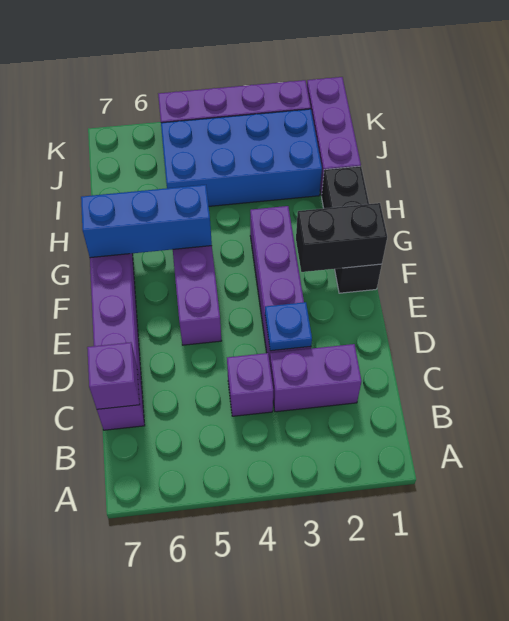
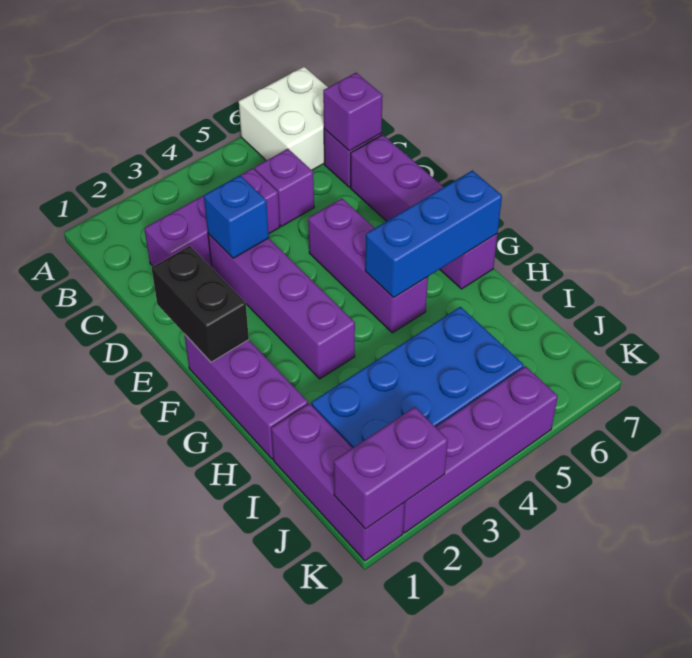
none -> white 2x2 brick [239,67,328,170]
none -> purple 1x1 brick [255,149,314,226]
blue 1x1 plate [265,302,312,351] -> blue 1x1 brick [204,175,269,258]
black 1x3 brick [321,166,382,293] -> purple 1x3 brick [185,335,308,459]
black 1x2 brick [296,203,387,272] -> black 1x2 brick turned to [152,246,249,362]
none -> purple 1x2 brick [334,407,448,529]

